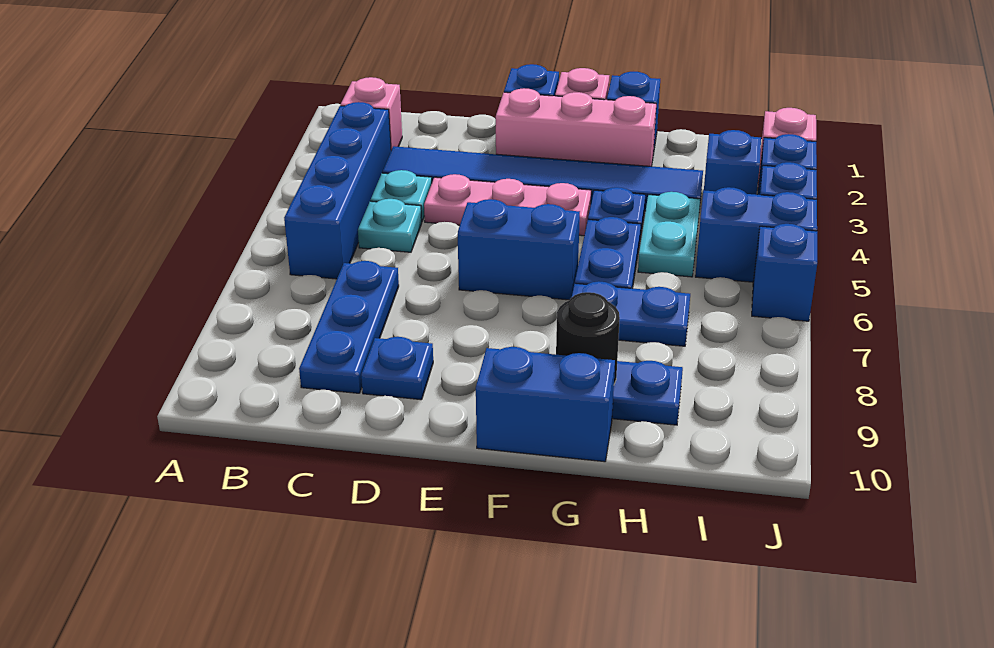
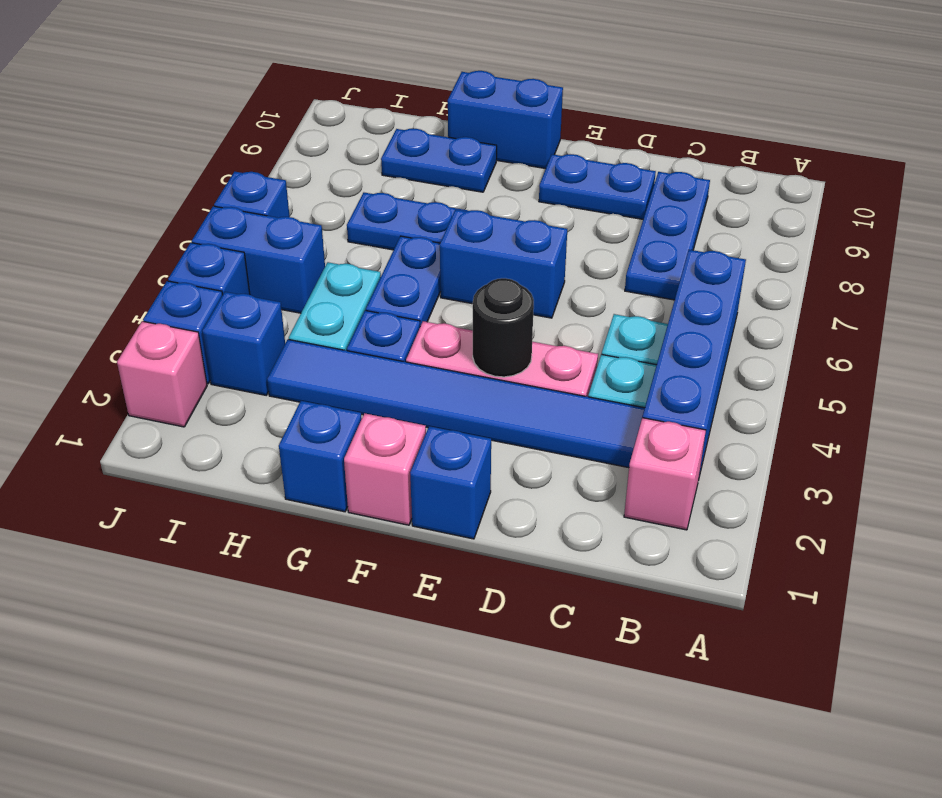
blue 1x1 plate [361,337,433,400] -> blue 1x2 plate [539,154,656,219]
pink 1x3 brick [496,88,656,166] -> none
black 1x1 round brick [556,292,620,384] -> black 1x1 round brick moved to [473,278,534,377]

